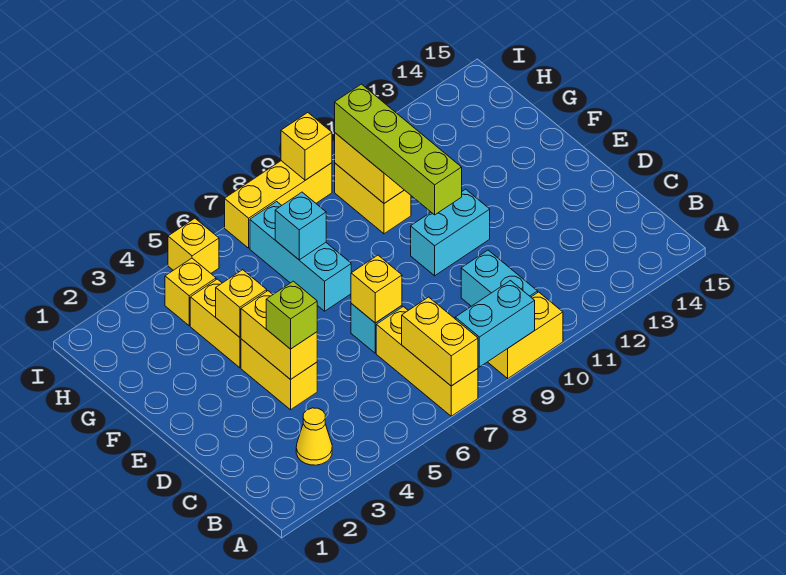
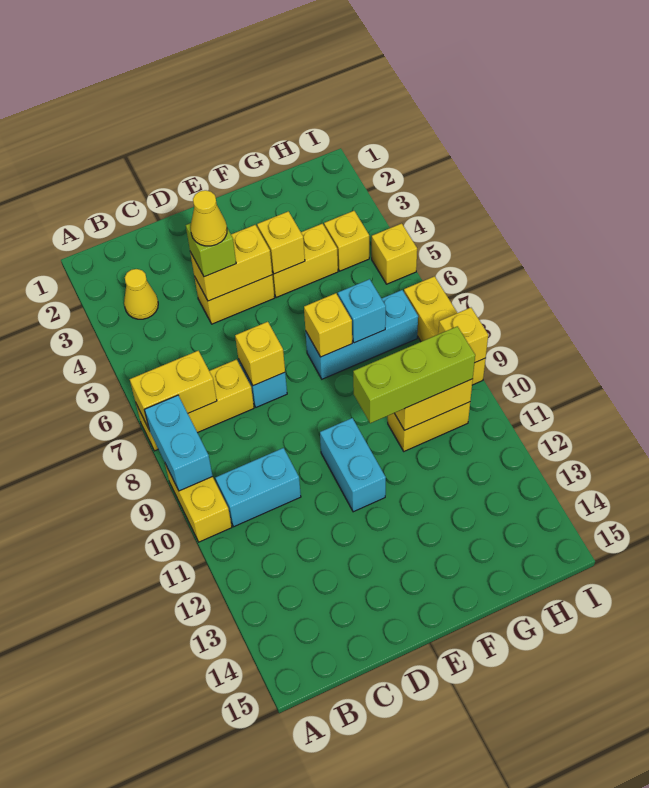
none -> yellow 1x1 cone [191,190,227,246]
lime 1x4 brick [335,84,462,215] -> lime 1x3 brick [353,326,475,423]
none -> yellow 1x1 brick [304,293,352,357]

